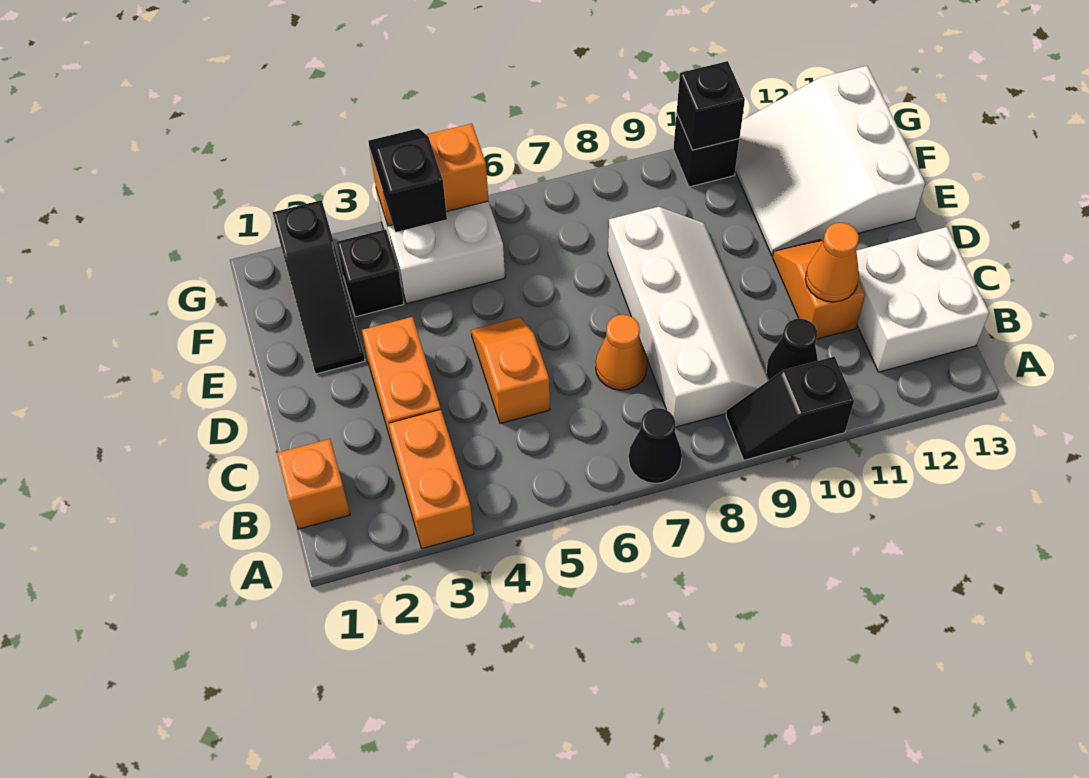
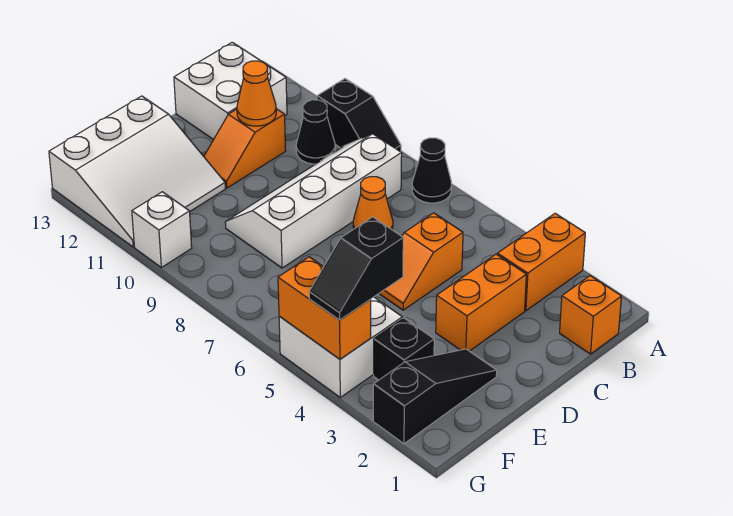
black 1x1 brick [673,113,739,187] -> white 1x1 brick [132,192,192,268]
black 1x1 brick [677,61,745,150] -> none

